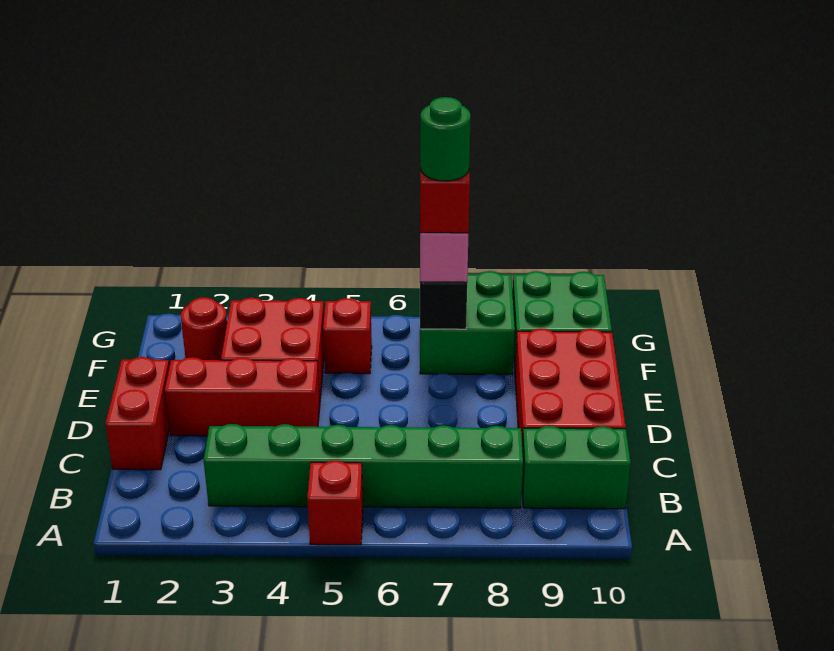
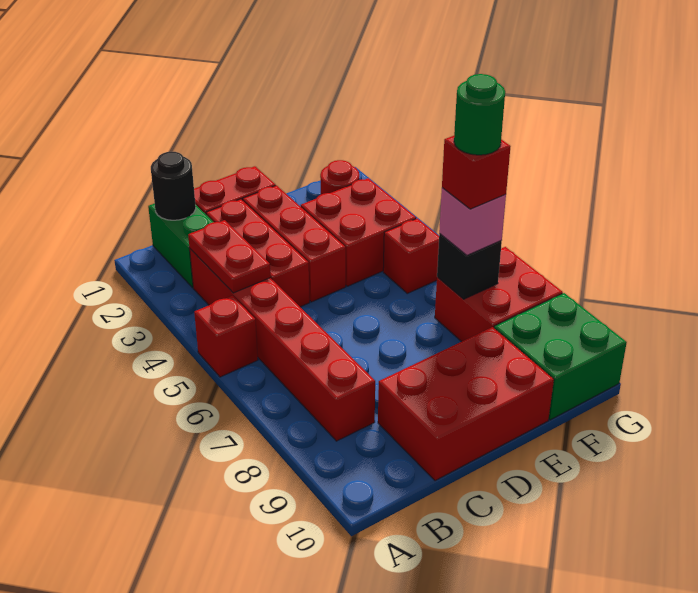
none -> black 1x1 round brick [151,152,196,220]
green 1x6 brick [204,424,523,508] -> red 1x6 brick [190,249,375,441]
none -> red 1x2 plate [188,220,271,293]
green 1x2 brick [522,426,631,509] -> green 1x2 brick moved to [148,203,213,288]
none -> red 1x3 brick [206,199,310,307]
green 2x2 brick [420,271,515,374] -> red 2x2 brick [435,247,563,342]

